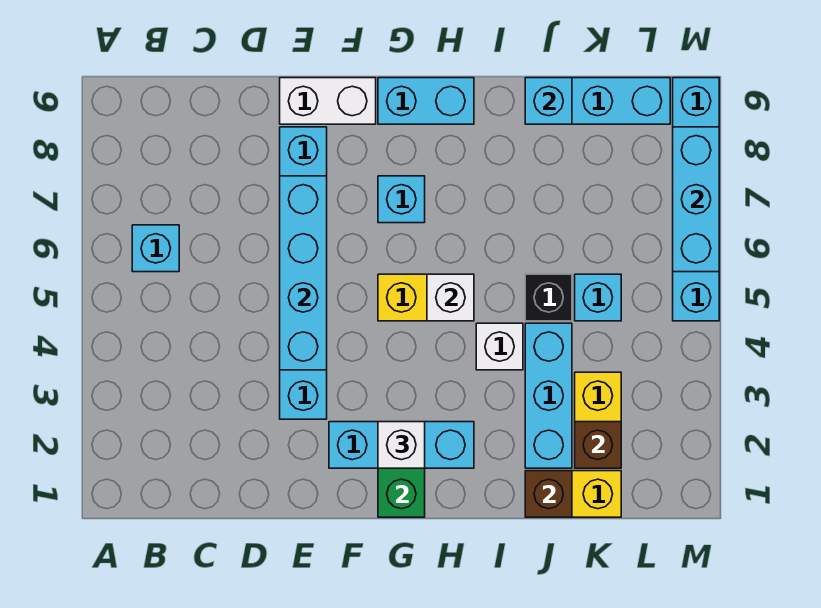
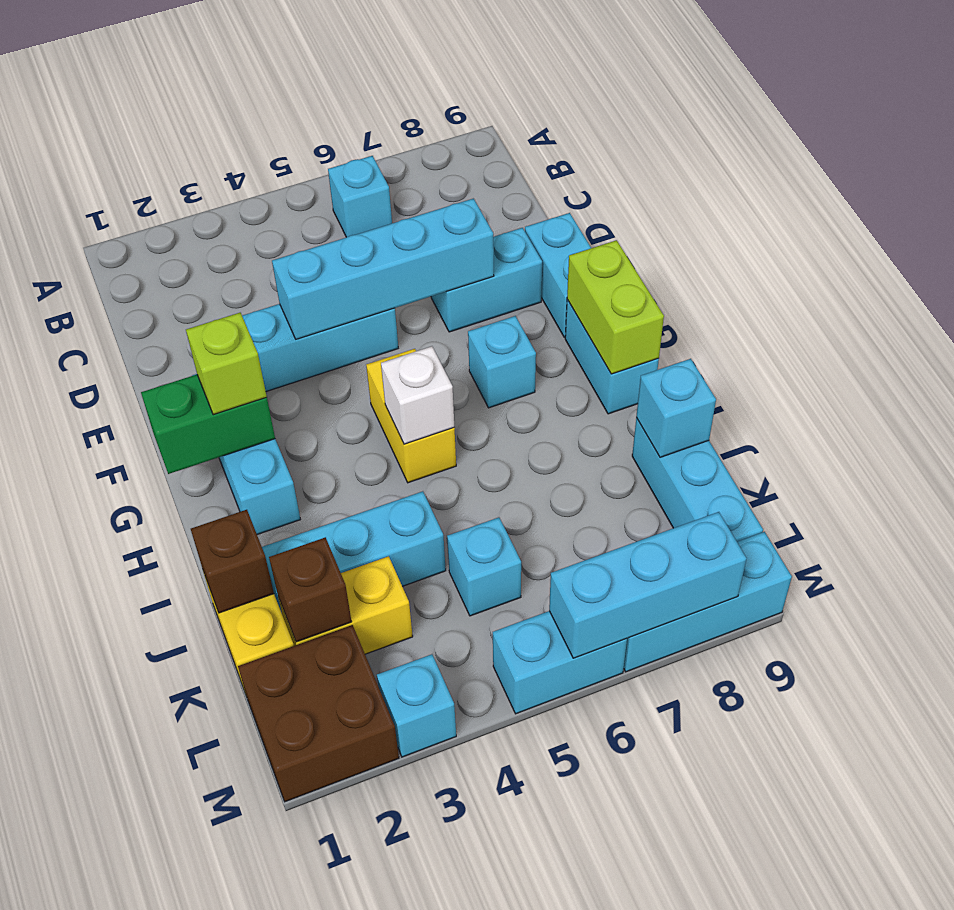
white 1x2 brick [280,78,376,124] -> cyan 1x2 brick [525,213,591,338]
white 1x1 brick [378,422,425,468] -> lime 1x1 brick [186,313,267,415]
none -> lime 1x2 brick [567,240,664,374]
white 1x1 brick [476,323,523,370] -> none
black 1x1 brick [525,274,572,321] -> none
none -> brown 2x2 brick [238,625,399,802]
none -> cyan 1x1 brick [377,654,456,757]

